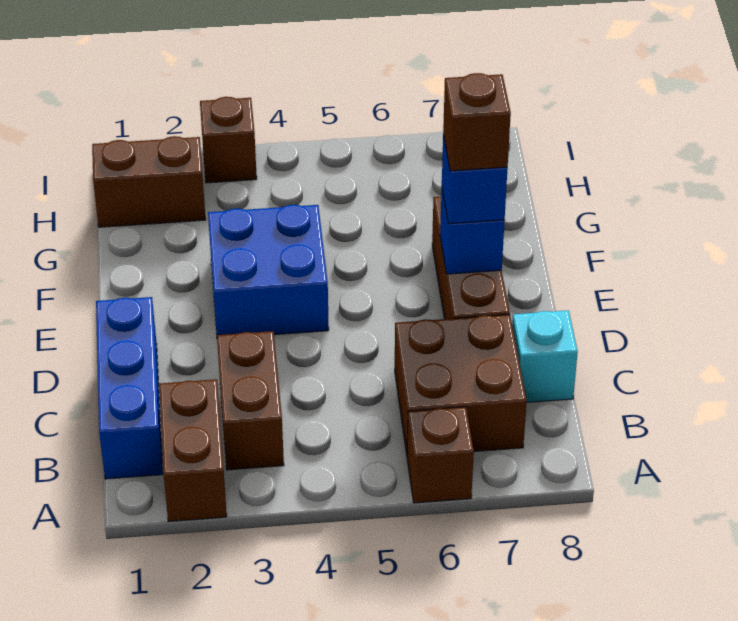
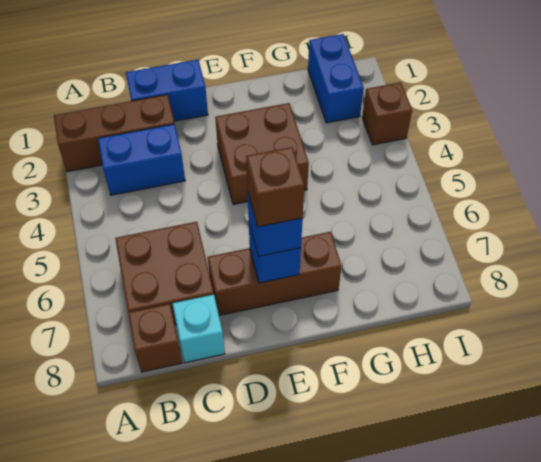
brown 1x2 brick [159,379,227,522] -> brown 1x3 brick [54,95,174,172]
brown 1x1 brick [407,407,474,503] -> brown 1x1 brick moved to [128,304,182,372]
blue 1x3 brick [96,297,163,479] -> blue 1x2 brick [126,60,208,121]
brown 1x2 brick [217,331,284,470] -> blue 1x2 brick [98,124,185,195]
blue 2x2 brick [208,205,329,335] -> brown 2x2 brick [215,103,309,205]
brown 1x2 brick [92,136,206,227] -> blue 1x2 brick [308,34,364,123]

